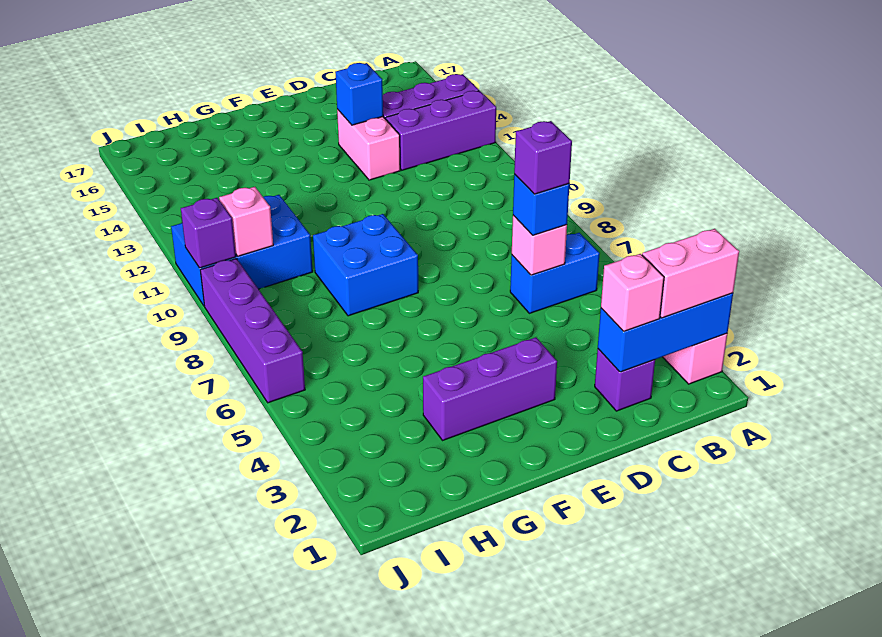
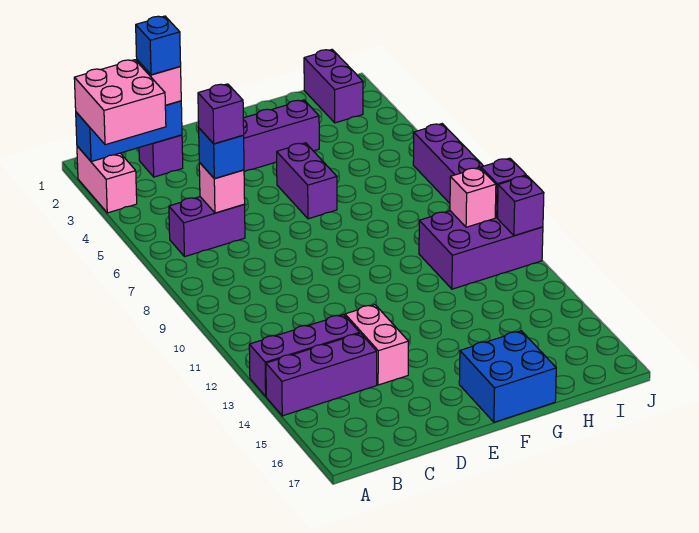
pink 1x2 brick [642,229,739,318] -> pink 2x2 brick [74,60,166,145]
blue 1x2 brick [510,233,600,313] -> purple 1x2 brick [169,197,245,257]
blue 1x1 brick [335,63,383,125] -> blue 1x1 brick moved to [136,16,181,75]
none -> purple 1x2 brick [277,143,337,219]
blue 2x2 brick [313,214,418,316] -> blue 2x2 brick moved to [459,331,556,422]
blue 2x3 brick [171,195,313,306] -> purple 2x3 brick [419,211,543,289]
none -> purple 1x2 brick [304,50,363,123]
none -> purple 1x1 brick [498,176,544,236]

